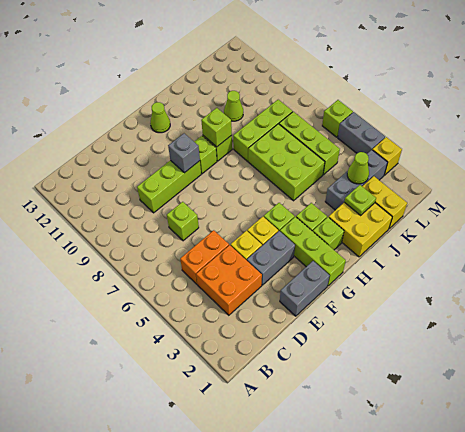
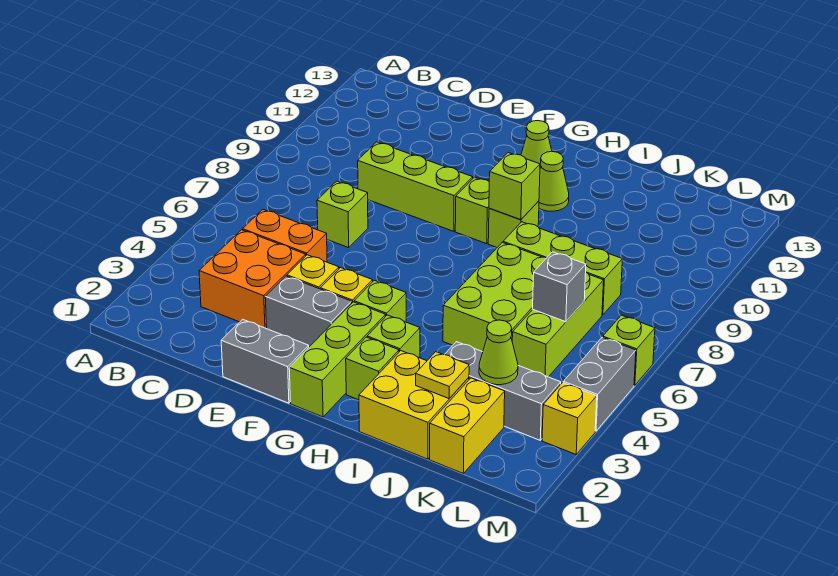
grey 1x1 brick [168,133,200,173] -> grey 1x1 brick moved to [533,252,586,322]
lime 1x1 plate [344,185,376,215] -> yellow 1x1 plate [416,352,469,398]
lime 1x1 cone [224,91,243,121] -> lime 1x1 cone moved to [539,151,569,211]

